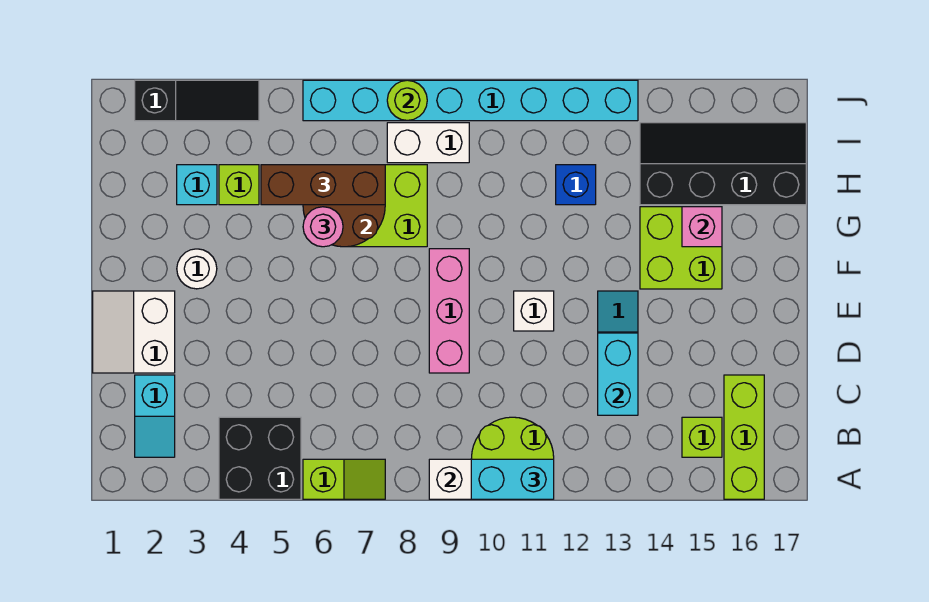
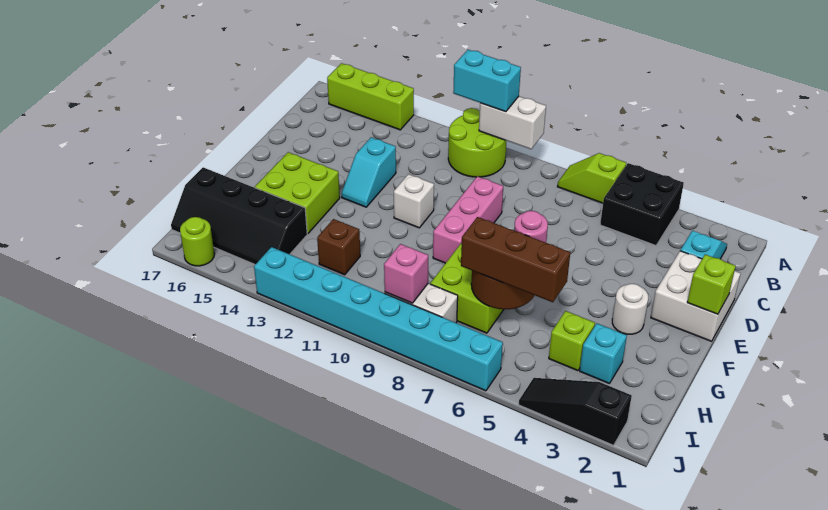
lime 1x3 brick [724,375,764,499] -> lime 1x3 brick turned to [327,63,414,130]
lime 1x1 brick [682,417,722,457] -> lime 1x1 brick moved to [687,255,736,314]
cyan 1x2 brick [598,333,638,415] -> none
white 2x2 slope [93,291,175,373] -> white 2x2 brick [651,251,741,341]
pink 1x1 brick [682,207,722,247] -> pink 1x1 brick moved to [384,244,428,303]
blue 1x1 brick [556,165,596,205] -> brown 1x1 brick [317,219,360,275]
lime 1x1 round brick [387,80,427,120] -> lime 1x1 round brick moved to [180,217,214,266]

